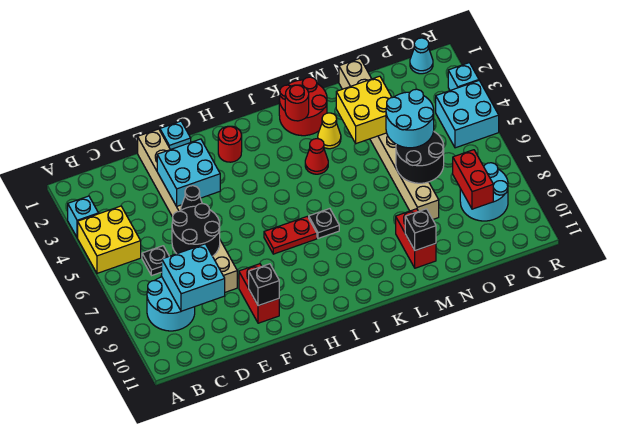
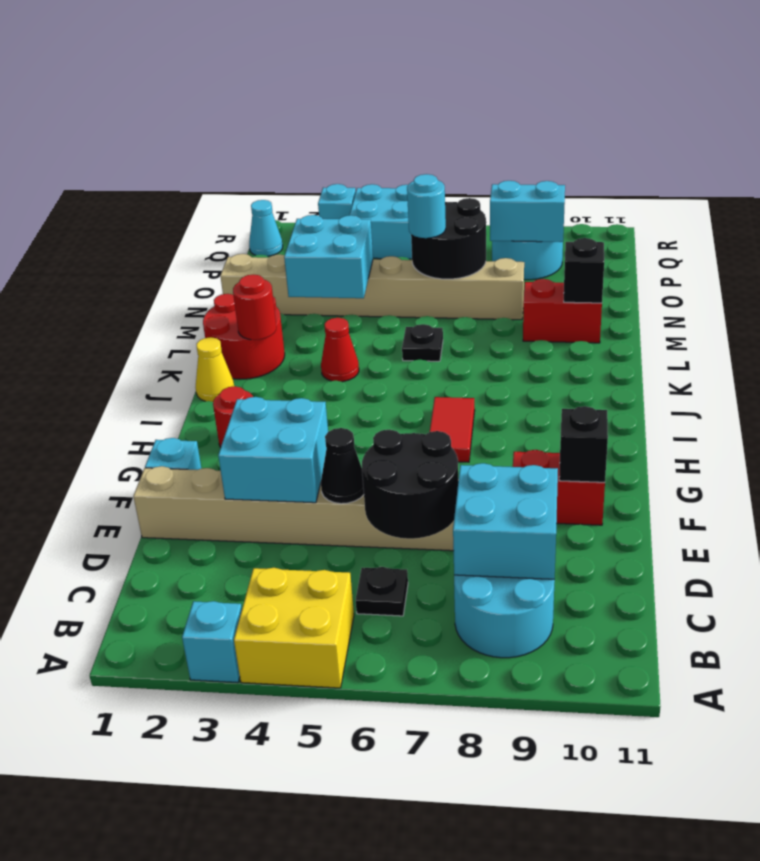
red 1x2 plate [264,216,317,254] -> red 1x2 tile [430,397,475,462]
black 1x1 plate [309,209,339,238] -> black 1x1 plate moved to [402,324,443,361]
yellow 1x1 cone [318,113,341,149] -> yellow 1x1 cone moved to [195,337,234,402]
yellow 2x2 brick [336,76,392,144] -> cyan 2x2 brick [284,215,373,298]
cyan 2x2 round brick [386,89,434,148] -> cyan 1x1 round brick [407,174,446,238]
red 1x2 brick [453,150,493,209] -> cyan 1x2 brick [490,181,565,242]

